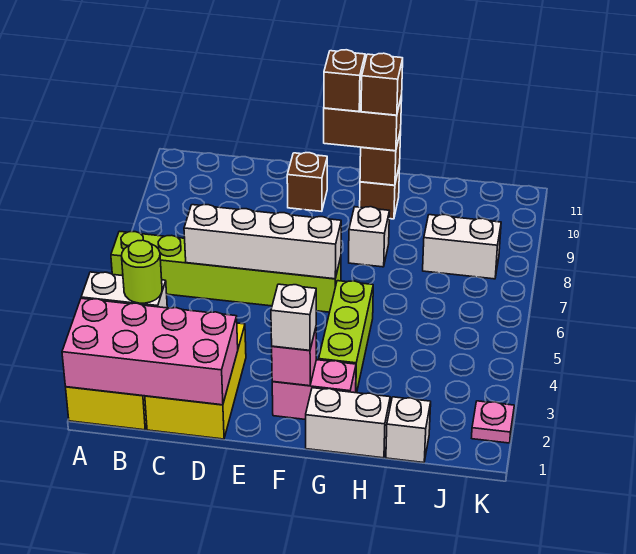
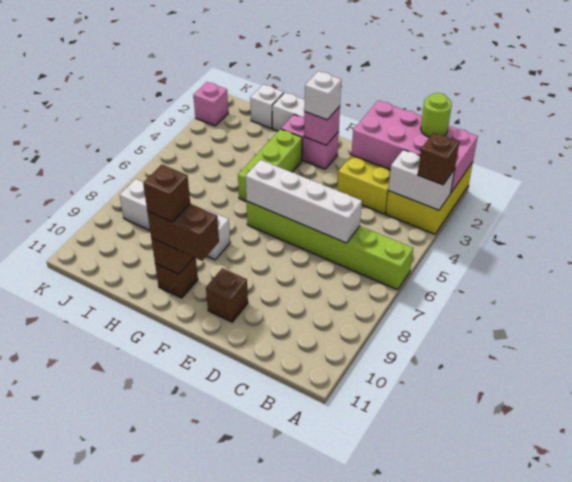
lime 1x1 round brick [122,240,162,303] -> lime 1x1 round brick moved to [421,93,452,137]
brown 1x1 brick [324,50,365,111] -> brown 1x1 brick moved to [418,133,459,185]
pink 1x1 plate [472,401,514,443] -> pink 1x1 brick [193,82,228,126]

